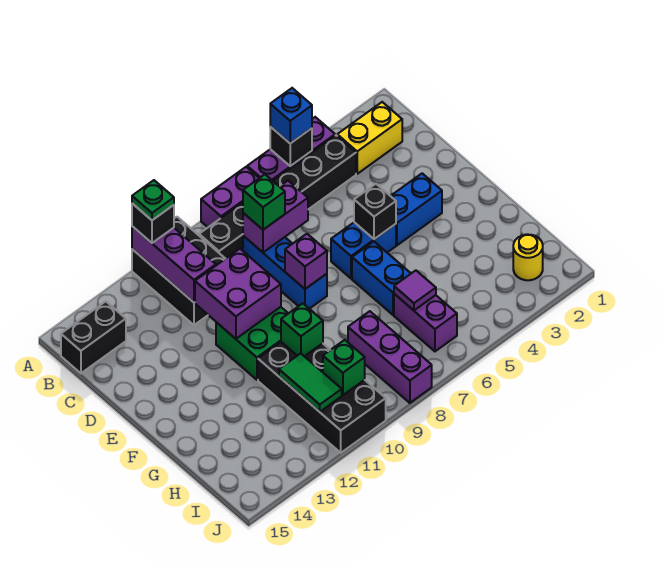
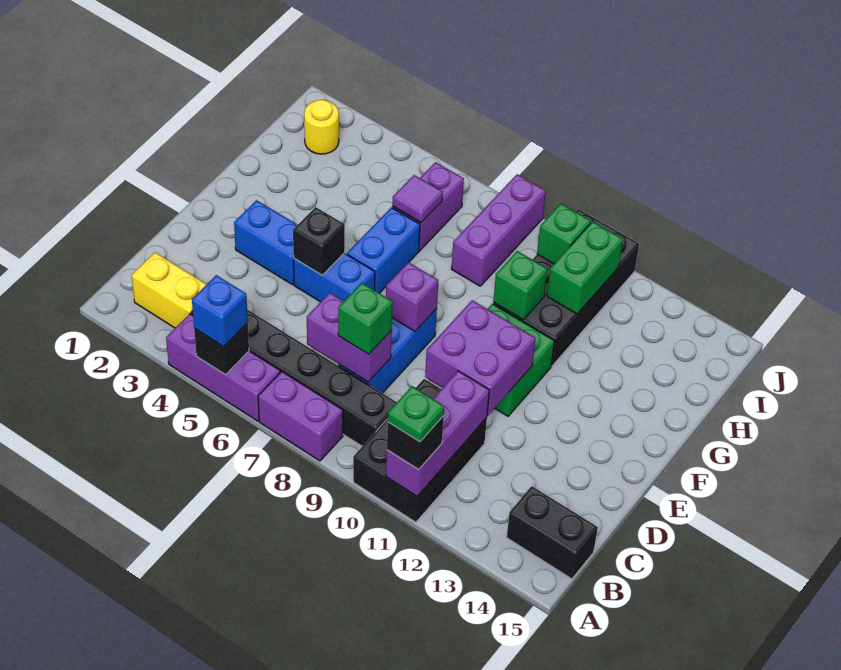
green 1x2 tile [279,353,342,412] -> green 1x2 brick [547,221,623,314]

